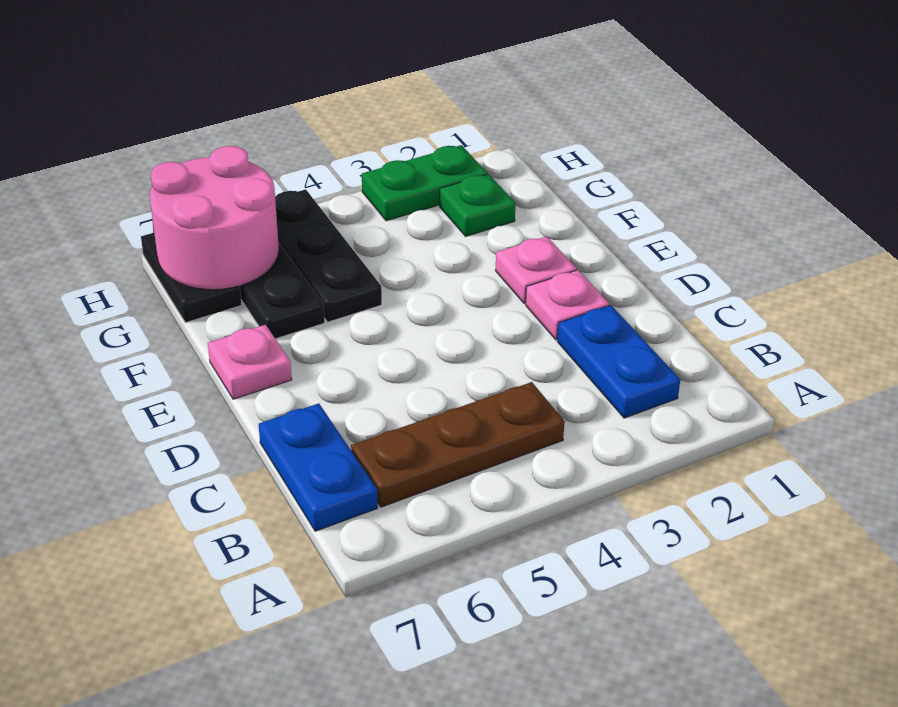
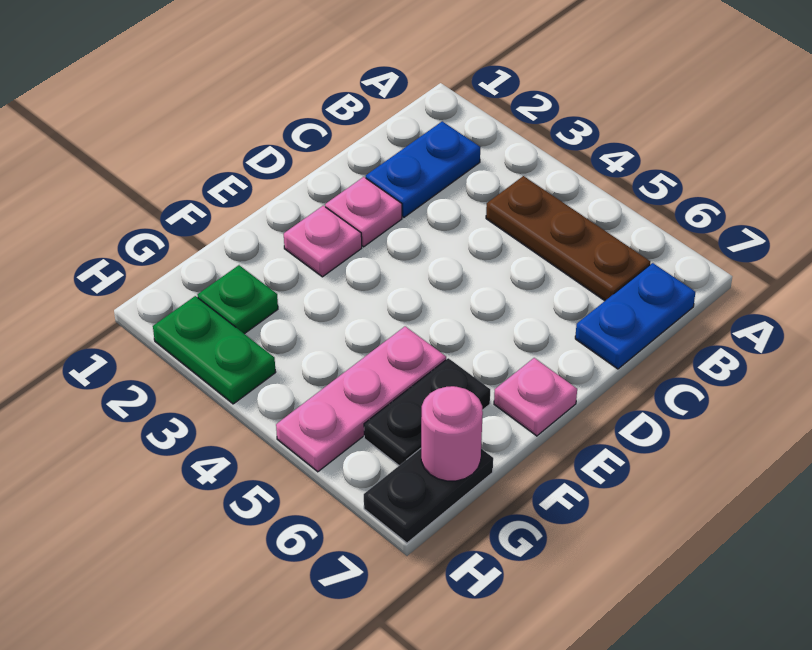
black 1x3 plate [275,189,382,322] -> pink 1x3 plate [276,326,446,472]
pink 2x2 round brick [150,146,279,290] -> pink 1x1 round brick [421,386,483,481]

